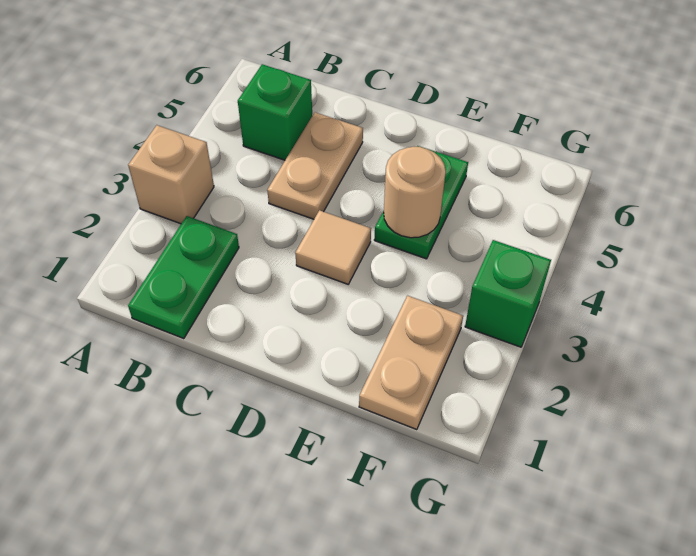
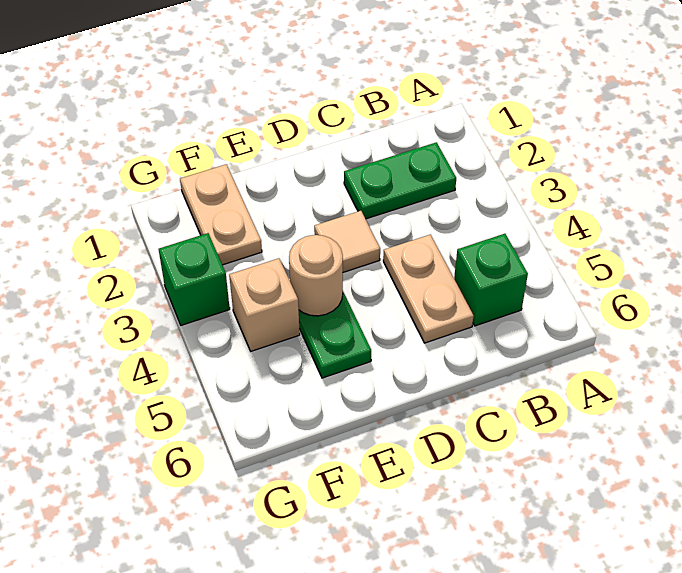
tan 1x1 brick [128,125,214,224] -> tan 1x1 brick moved to [229,258,300,351]
green 1x2 plate [128,216,239,339] -> green 1x2 plate turned to [344,142,456,219]

